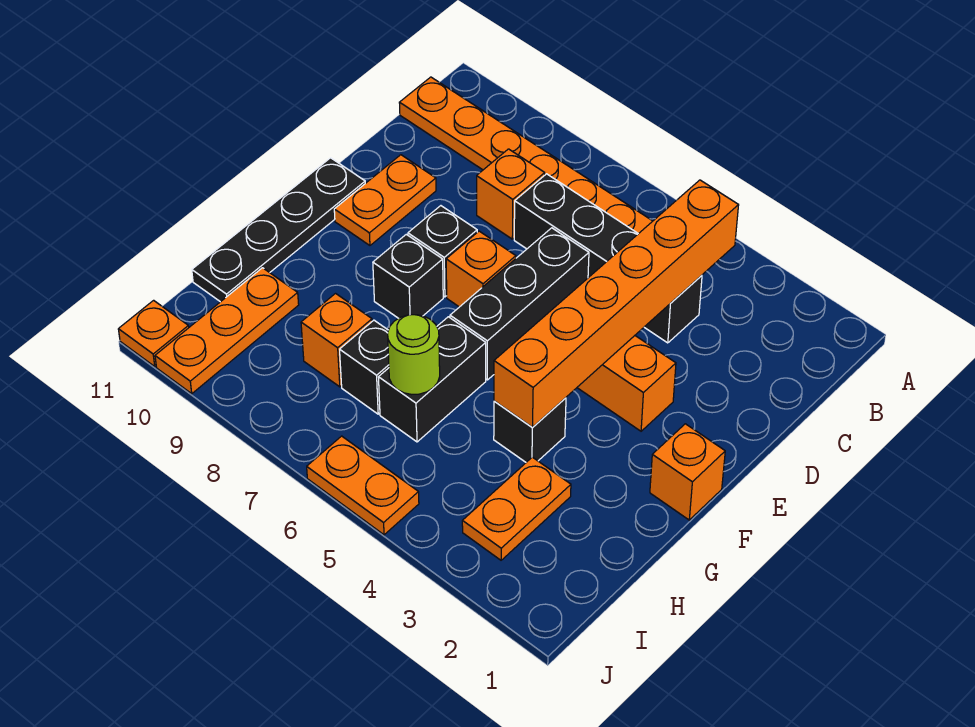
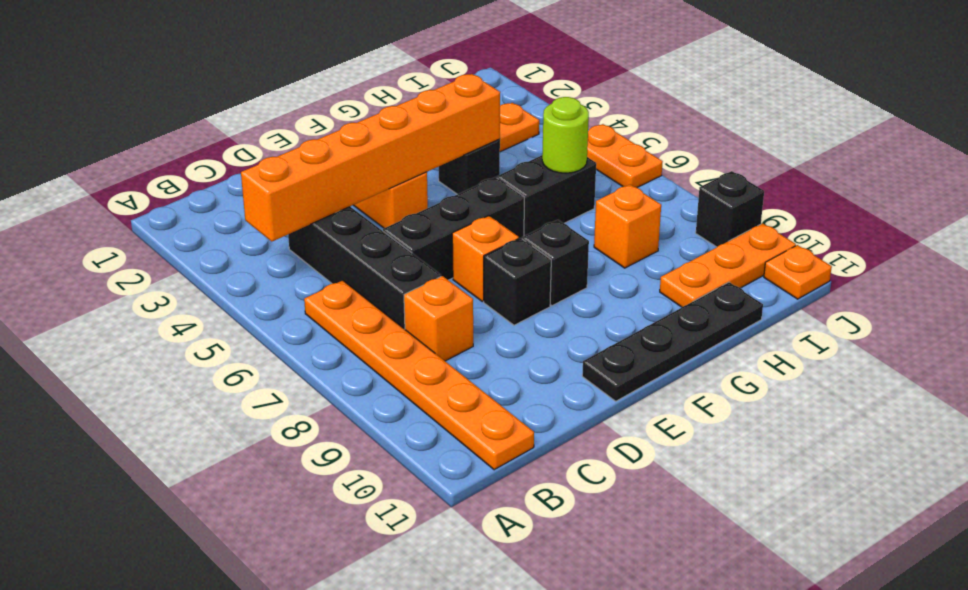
orange 1x2 plate [334,155,436,245] -> none
orange 1x1 brick [650,424,725,520] -> none
black 1x1 brick [340,320,389,414] -> black 1x1 brick moved to [696,171,764,247]

